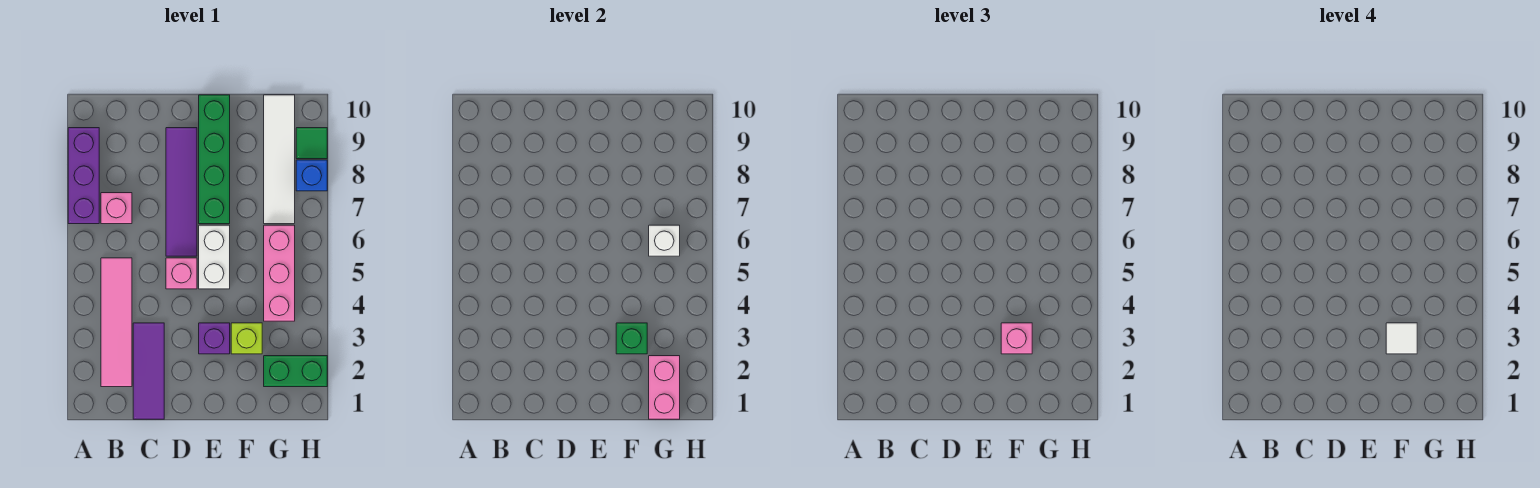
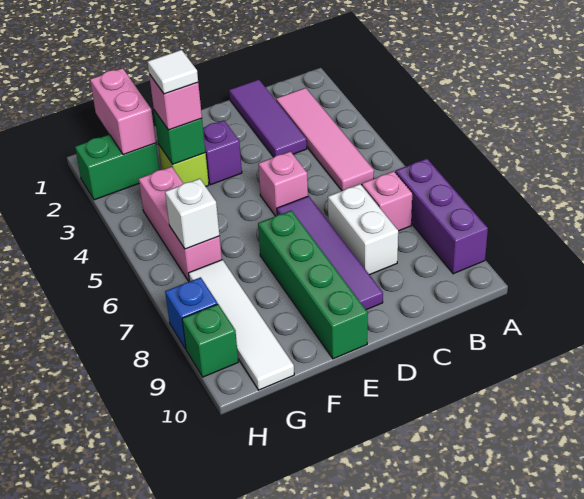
white 1x2 brick [199,225,230,289] -> white 1x2 brick moved to [328,184,398,275]
green 1x1 tile [296,128,327,159] -> green 1x1 brick [182,304,238,377]

